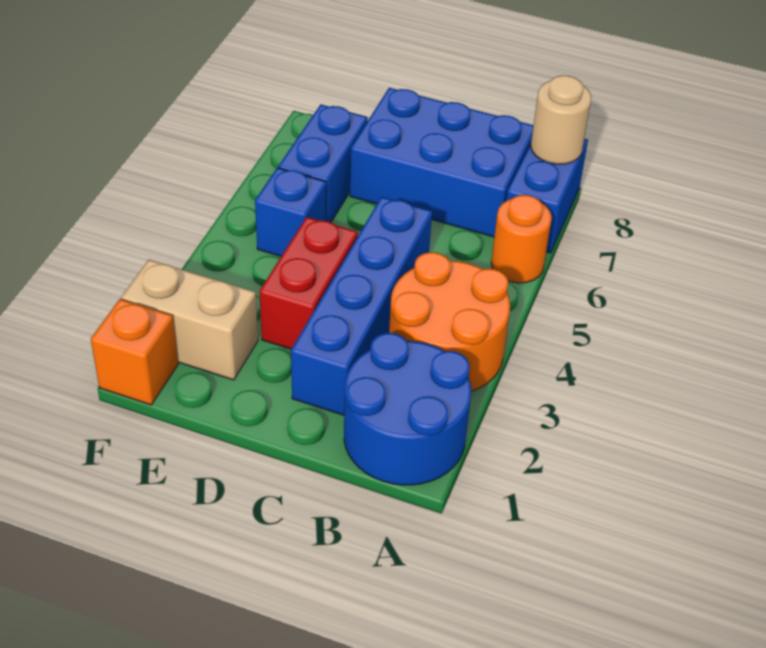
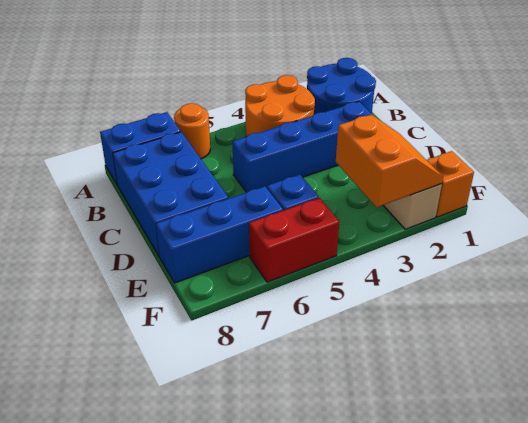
tan 1x1 round brick [531,76,591,164] -> none
red 1x2 brick [259,217,358,349] -> red 1x2 brick moved to [249,198,339,282]
none -> orange 2x2 slope [336,115,443,207]
blue 1x2 brick [278,105,368,222] -> blue 1x3 brick [156,186,283,283]

